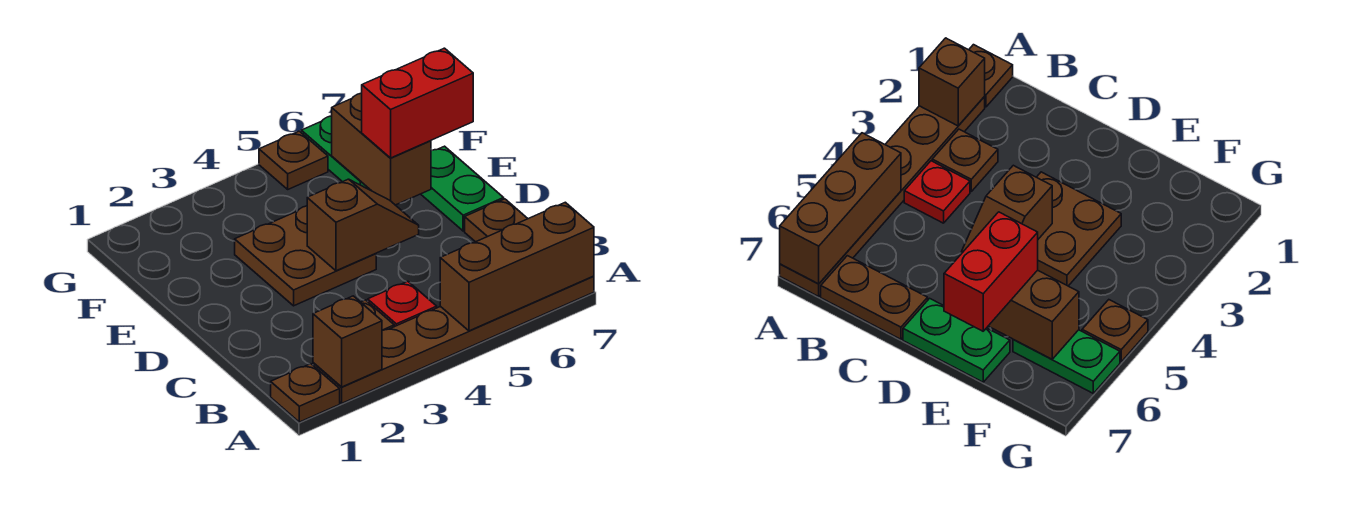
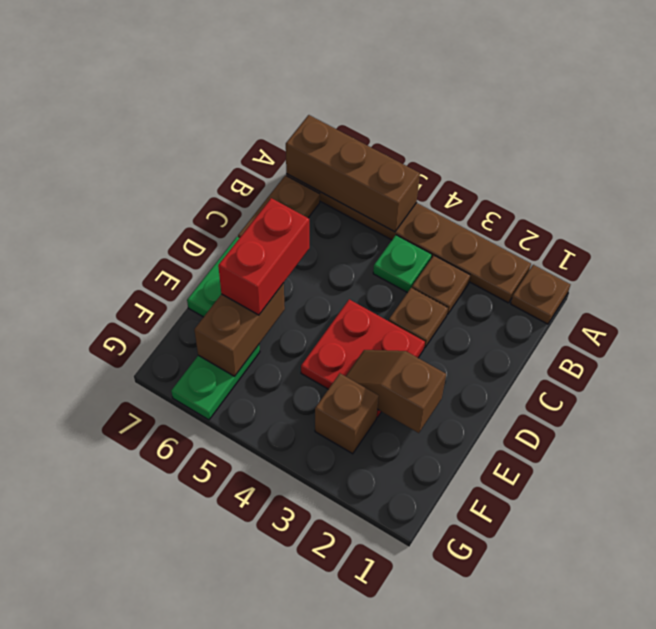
brown 1x1 brick [313,296,382,387] -> brown 1x1 brick moved to [315,374,379,454]
red 1x1 plate [367,281,437,327] -> green 1x1 plate [373,235,432,292]
brown 2x2 plate [235,206,376,306] -> red 2x2 plate [301,299,425,417]
brown 1x2 slope [307,179,419,271] -> brown 1x2 slope moved to [346,350,446,433]
red 1x2 brick [362,48,473,158] -> red 1x2 brick turned to [218,198,309,315]
brown 1x1 plate [259,131,328,189] -> brown 1x1 plate moved to [389,288,448,348]

